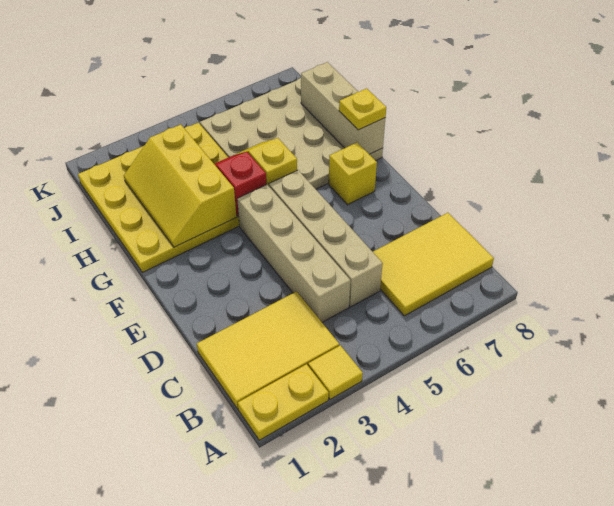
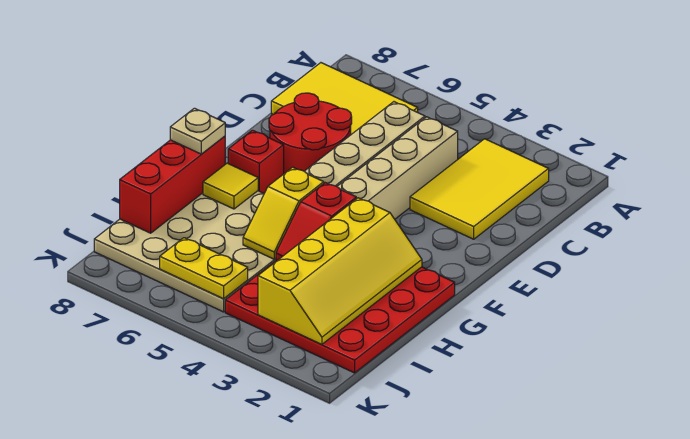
yellow 1x2 plate [238,364,329,440] -> yellow 1x2 plate moved to [160,238,248,299]
yellow 1x1 tile [308,345,363,399] -> yellow 1x1 tile moved to [203,163,258,209]
yellow 2x3 tile [197,292,339,409] -> yellow 2x3 tile turned to [410,139,549,239]
none -> red 2x2 round brick [269,93,352,173]
yellow 1x1 brick [329,143,377,205] -> red 1x1 brick [228,130,284,193]
yellow 4x4 plate [78,123,240,272] -> red 4x4 plate [225,260,455,373]
yellow 2x3 slope [124,125,236,247] -> yellow 2x4 slope [258,198,422,345]
tan 1x3 brick [301,62,385,154] -> red 1x3 brick [120,136,225,233]
yellow 1x1 plate [339,88,386,130] -> tan 1x1 plate [170,108,225,154]

